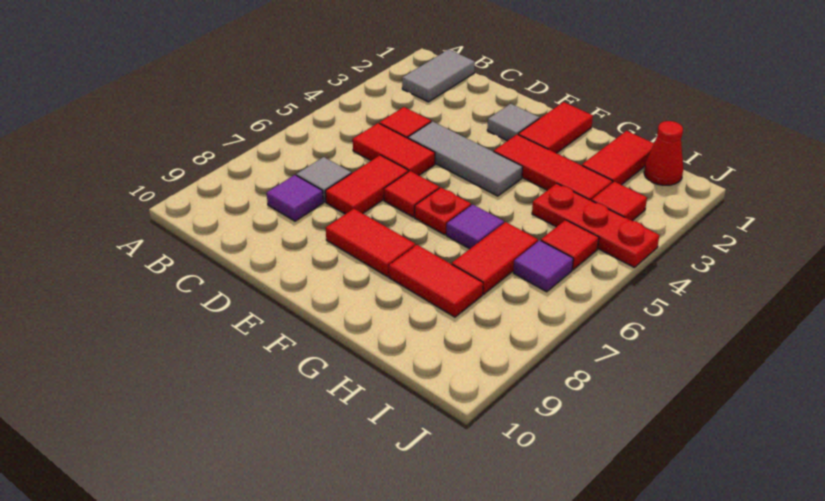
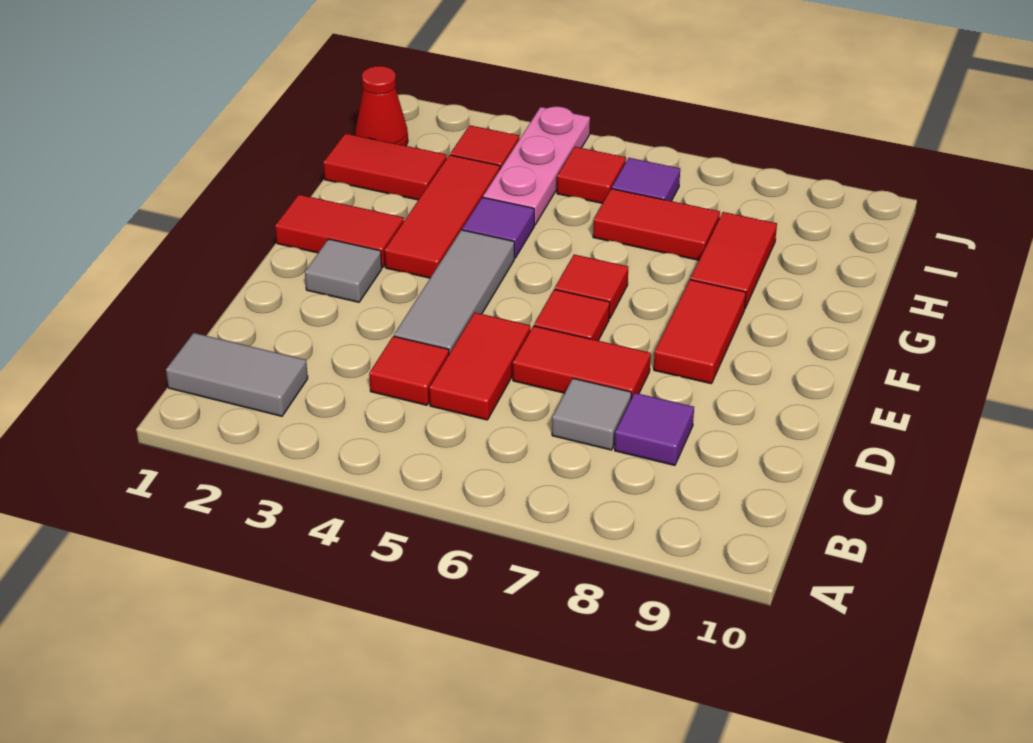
red 1x1 plate [415,188,471,235] -> red 1x1 tile [555,255,628,319]
purple 1x1 tile [446,204,504,249] -> purple 1x1 tile moved to [462,197,534,258]
red 1x3 plate [532,184,660,268] -> pink 1x3 plate [483,106,590,225]

